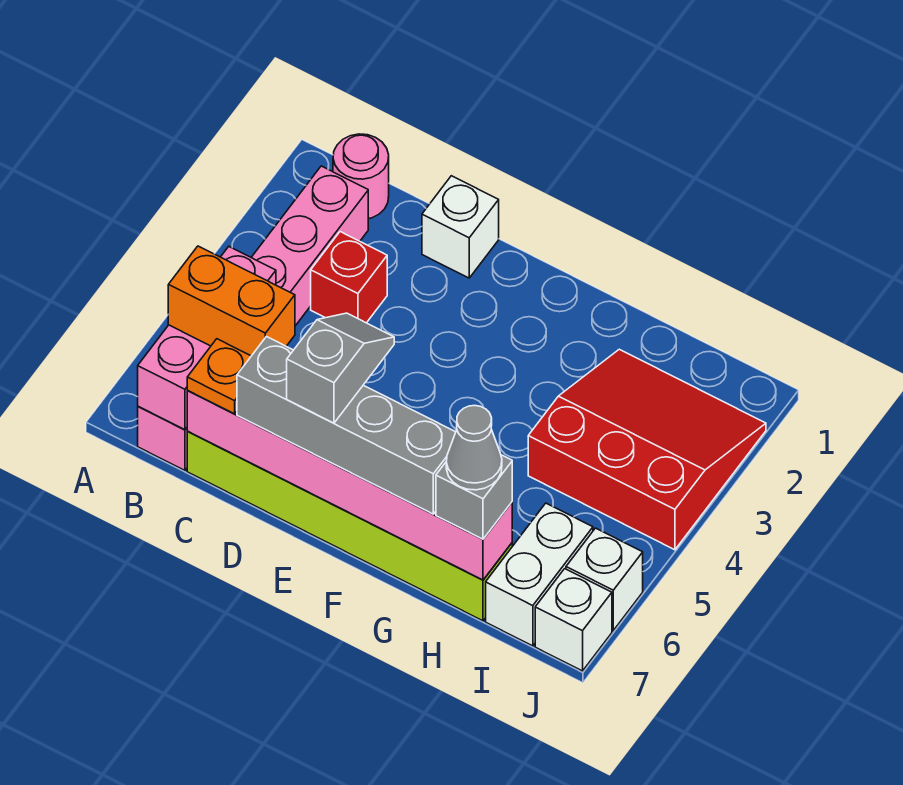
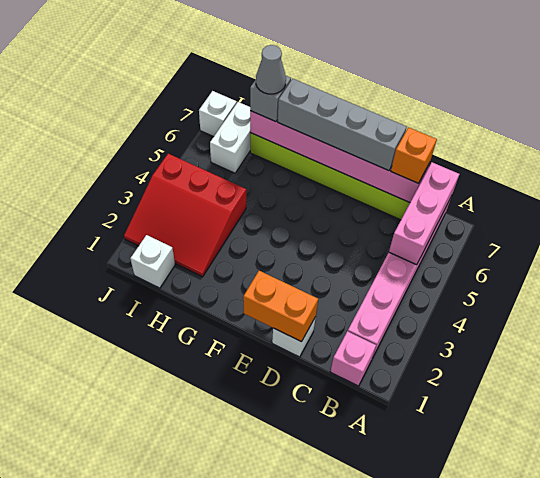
pink 1x1 round brick [333,134,389,219] -> pink 1x1 brick [331,331,376,386]
orange 1x2 brick [168,246,295,356] -> orange 1x2 brick moved to [243,271,318,342]
red 1x1 brick [311,232,387,323] -> none
orange 1x1 plate [187,339,251,414] -> orange 1x1 brick [391,127,437,183]
grey 1x2 slope [287,313,394,423] -> none
white 1x1 brick [566,528,643,630] -> white 1x1 brick moved to [130,235,175,288]

